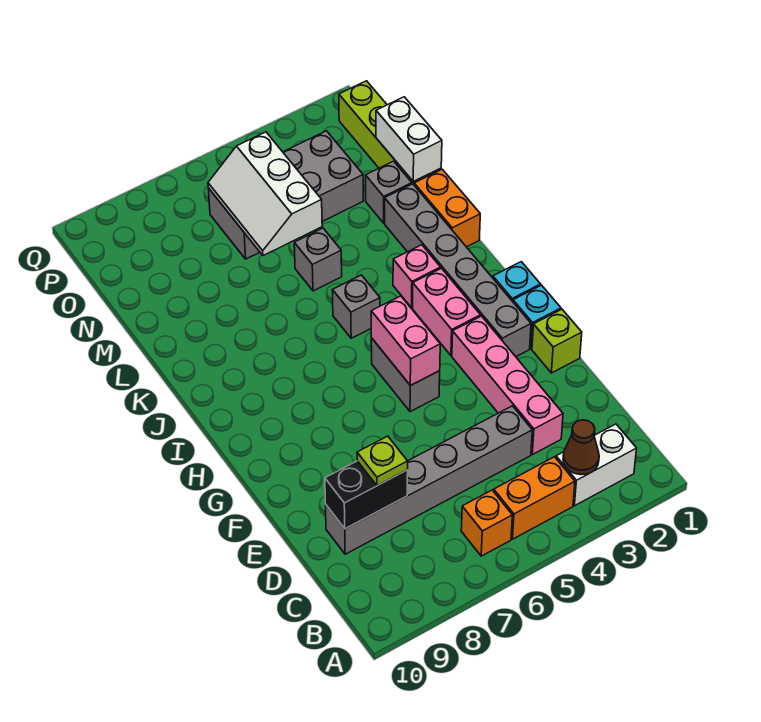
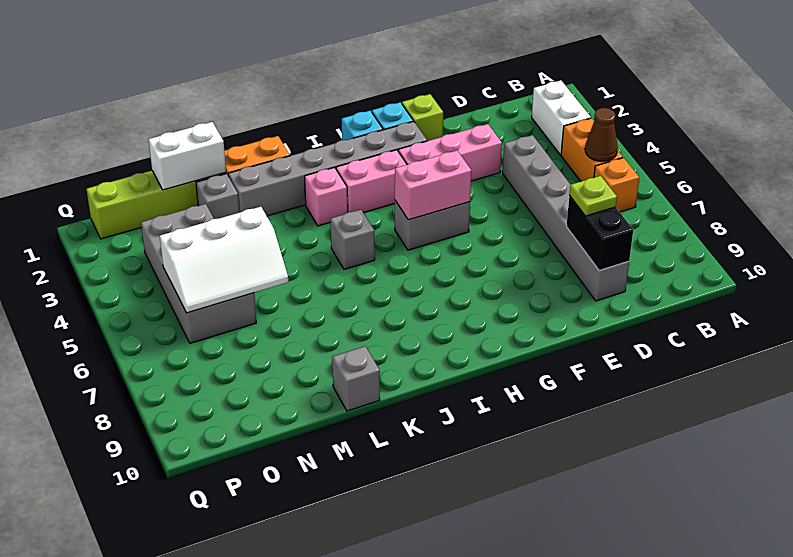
brown 1x1 cone [563,420,599,475] -> brown 1x1 cone moved to [585,108,618,161]
pink 1x4 brick [452,316,563,455] -> pink 1x3 brick [398,124,502,181]
grey 1x1 brick [294,228,342,291] -> grey 1x1 brick moved to [332,346,380,411]

